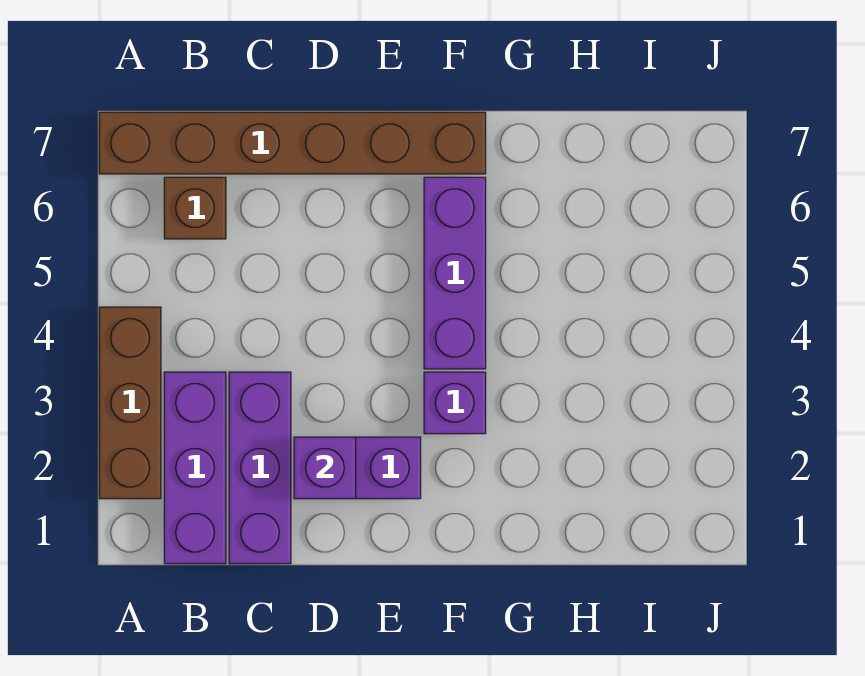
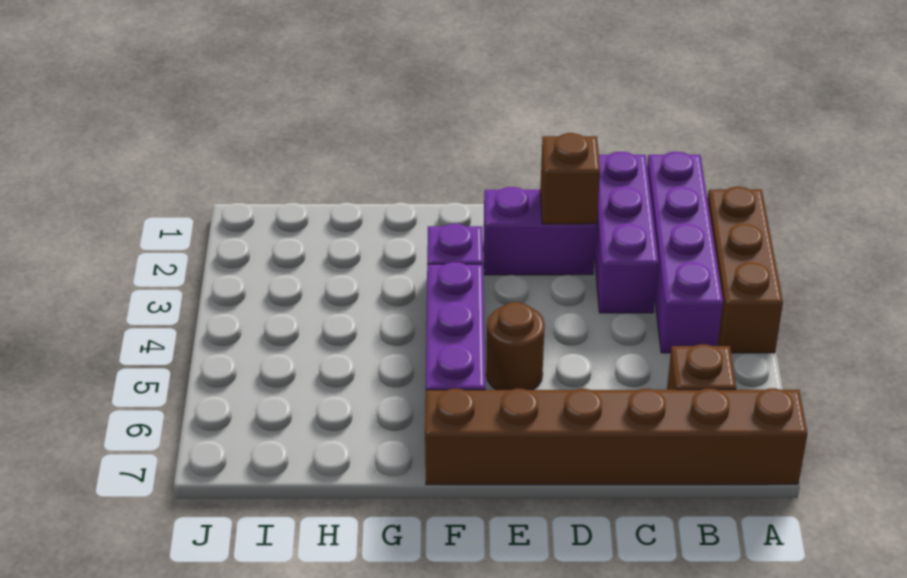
purple 1x3 brick [164,372,226,564] -> purple 1x4 brick [647,152,723,353]
purple 1x1 brick [294,437,356,499] -> brown 1x1 brick [540,133,600,224]
none -> brown 1x1 round brick [486,302,545,390]

